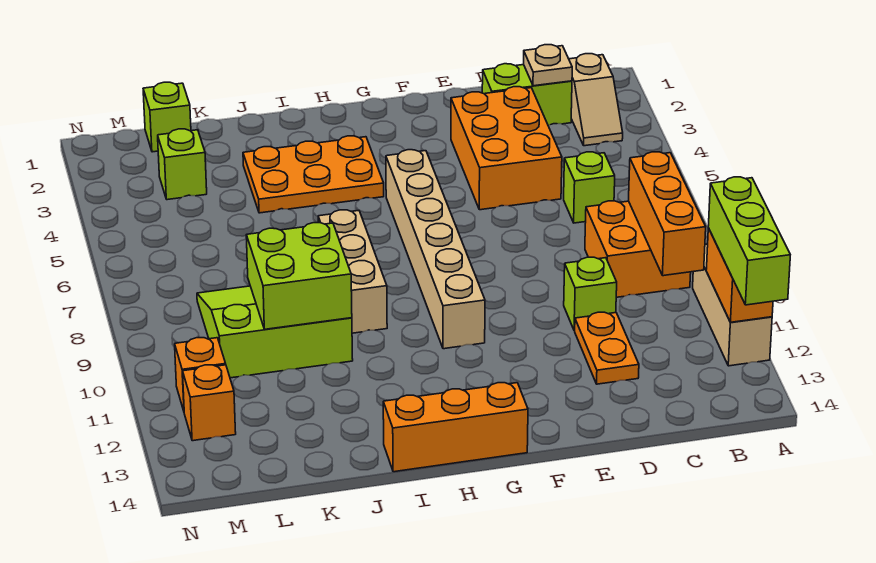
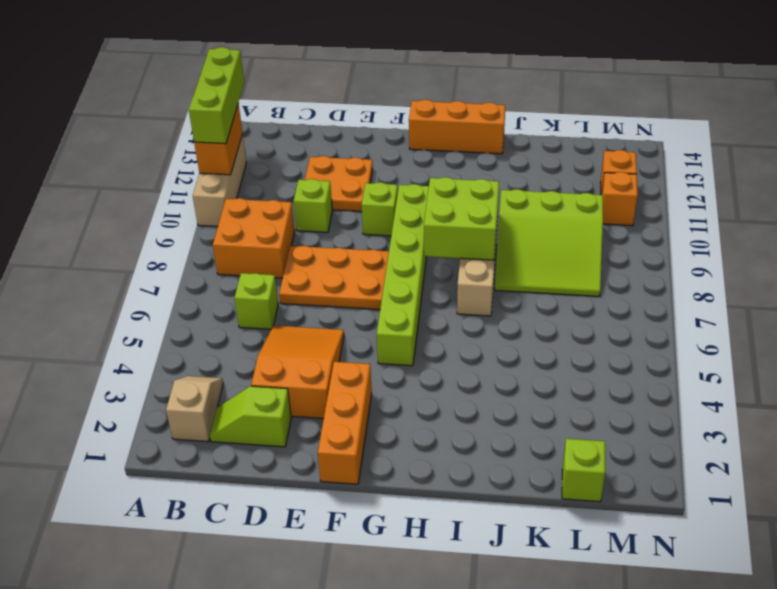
orange 1x3 brick [629,152,706,276] -> orange 1x3 brick moved to [318,362,372,484]
lime 1x2 brick [482,64,572,125] -> lime 1x2 slope [210,386,291,447]
tan 1x1 plate [524,45,572,86] -> none
orange 2x3 brick [451,87,562,210] -> orange 2x3 slope [251,326,344,419]
orange 1x2 plate [575,312,639,384] -> orange 2x2 plate [305,156,373,211]
tan 1x6 brick [386,150,485,349] -> lime 1x6 brick [377,184,429,366]
orange 2x3 plate [243,136,384,213] -> orange 2x3 plate moved to [279,246,389,309]
lime 2x2 brick [246,223,352,329] -> lime 2x2 brick moved to [424,177,499,260]
lime 1x1 brick [158,129,207,200] -> lime 1x1 brick moved to [362,182,398,236]

